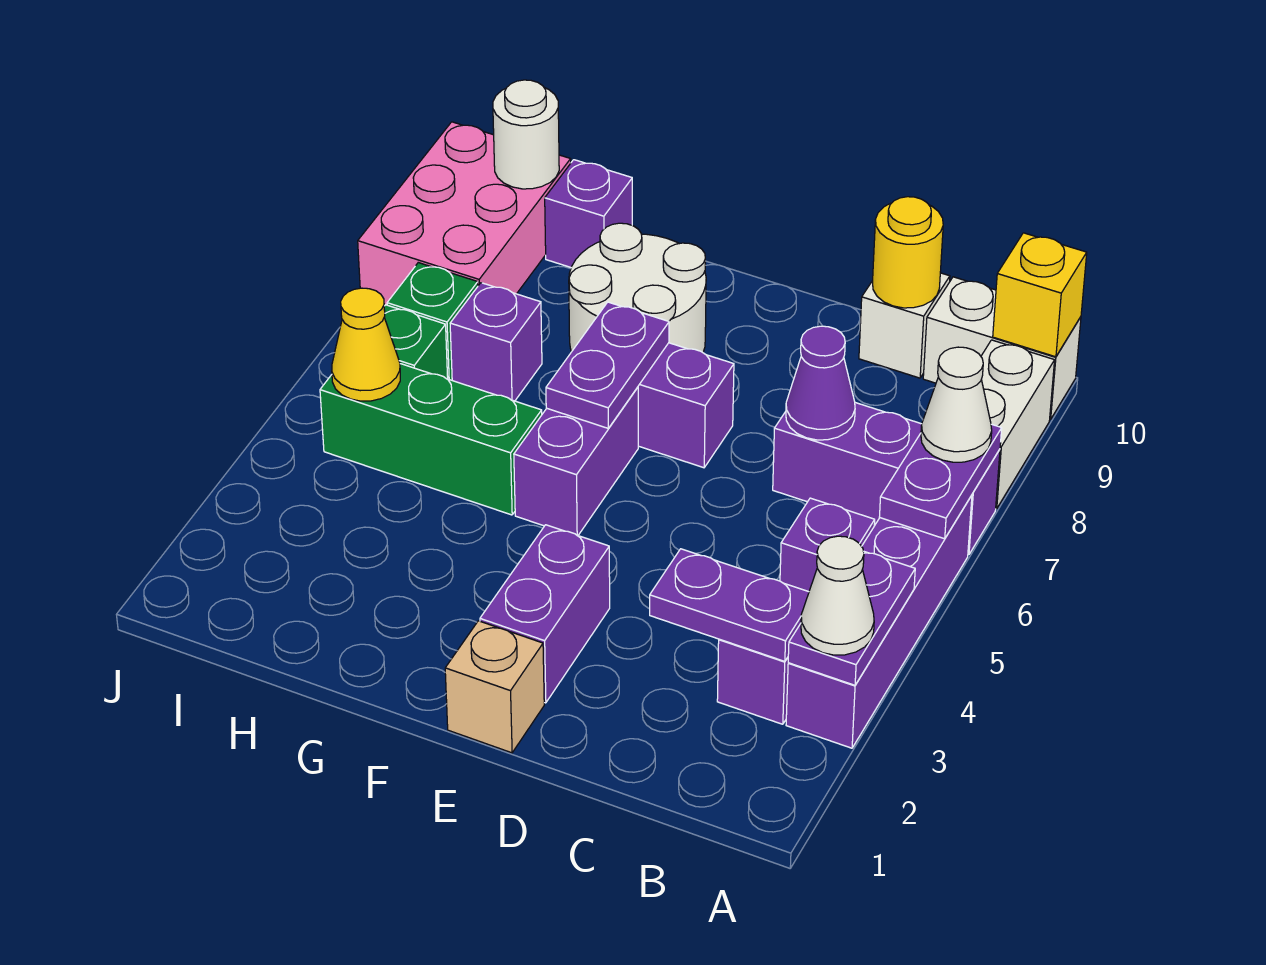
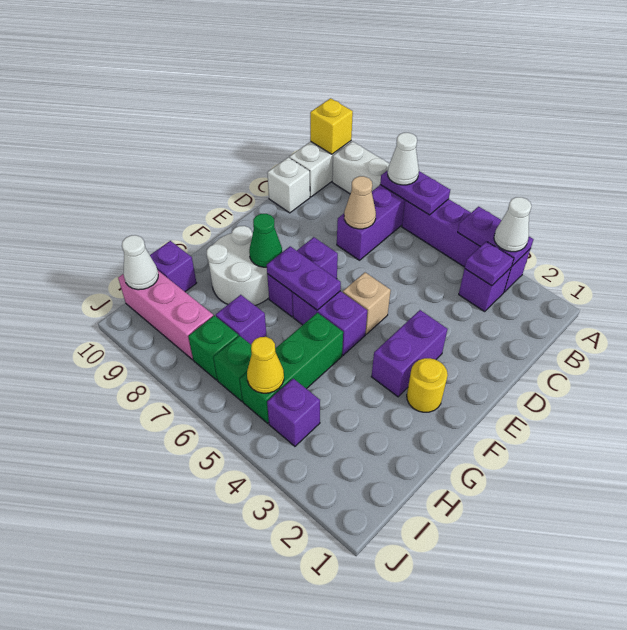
purple 1x2 plate [650,549,809,661] -> purple 1x1 plate [465,241,514,286]
purple 1x1 brick [780,498,875,592] -> purple 1x1 brick moved to [267,379,320,446]
purple 1x1 cone [786,326,855,440] -> tan 1x1 cone [344,176,376,229]
yellow 1x1 round brick [873,197,943,308] -> yellow 1x1 round brick moved to [407,358,448,412]
tan 1x1 brick [445,621,544,753] -> tan 1x1 brick moved to [343,272,391,334]
purple 1x2 brick [480,525,610,703] -> purple 1x2 brick turned to [371,310,447,397]
none -> green 1x1 cone [249,214,282,267]
pink 2x3 brick [358,122,571,306] -> pink 1x3 brick [118,271,213,359]
white 1x1 round brick [493,80,559,189] -> white 1x1 cone [122,235,158,290]

